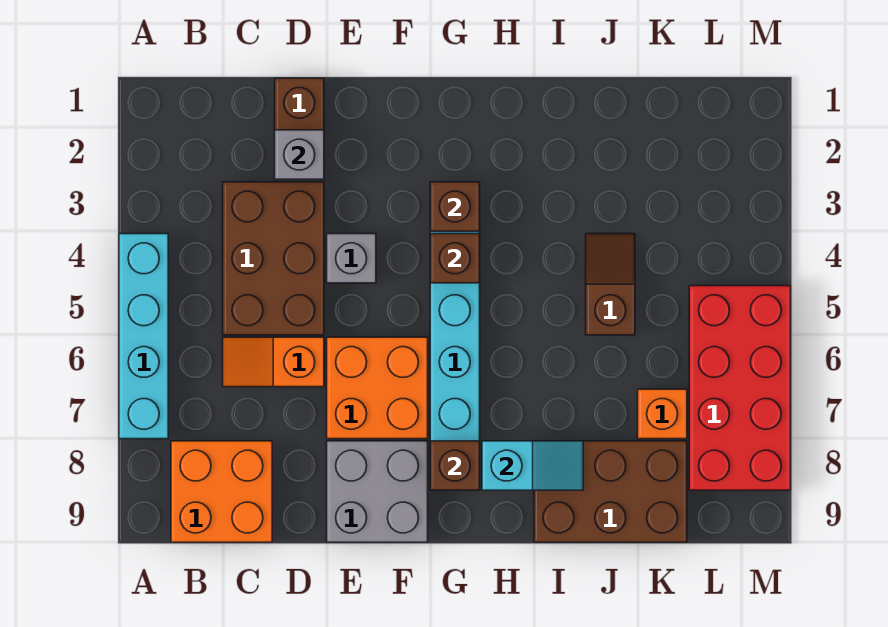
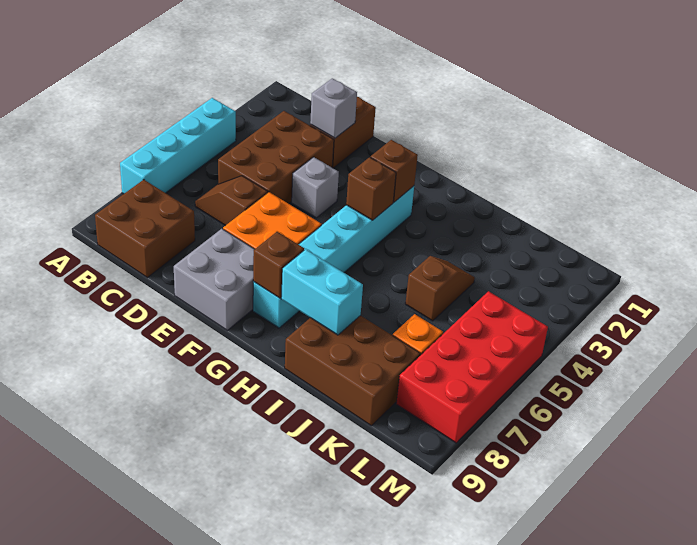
orange 2x2 brick [171,441,272,542] -> brown 2x2 brick [95,180,195,277]
orange 1x2 slope [223,337,324,387] -> brown 1x2 slope [195,176,268,226]
cyan 1x2 slope [482,441,583,490] -> cyan 1x2 brick [281,249,363,335]

